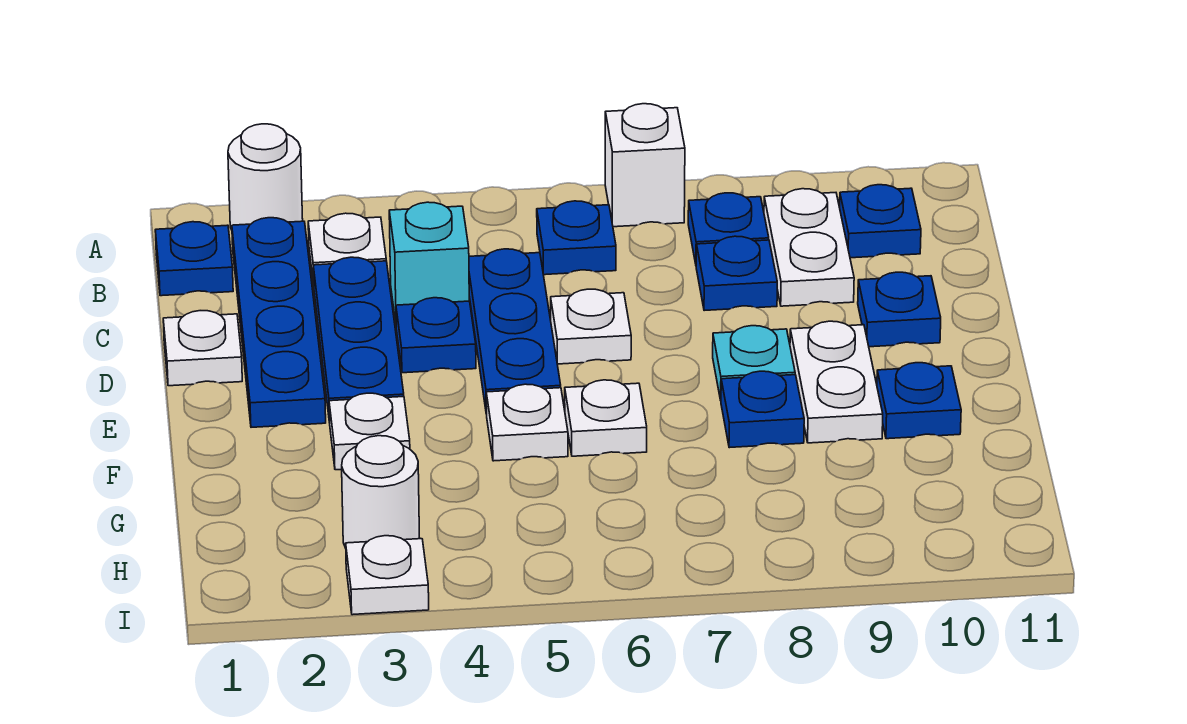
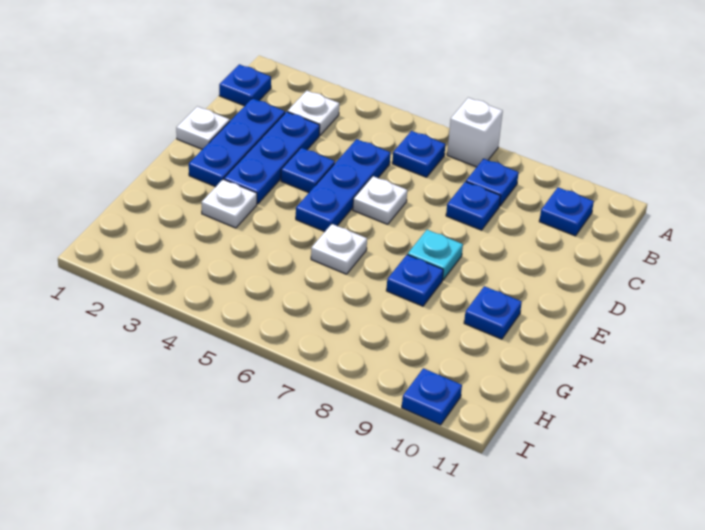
white 1x1 round brick [228,124,303,230] -> none
blue 1x4 plate [232,218,326,427] -> blue 1x3 plate [189,98,285,187]
white 1x2 plate [764,189,854,306] -> none
cyan 1x1 brick [389,202,469,322] -> none
blue 1x1 plate [858,272,941,347] -> blue 1x1 plate moved to [402,368,462,425]
white 1x2 plate [790,321,883,443] -> none
white 1x1 plate [486,384,568,461] -> none
white 1x1 round brick [342,436,419,548] -> none
white 1x1 plate [346,536,429,615] -> none

